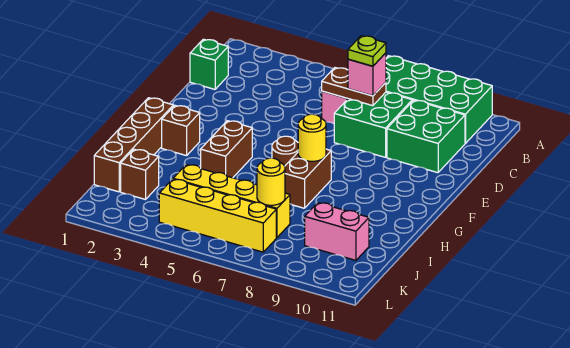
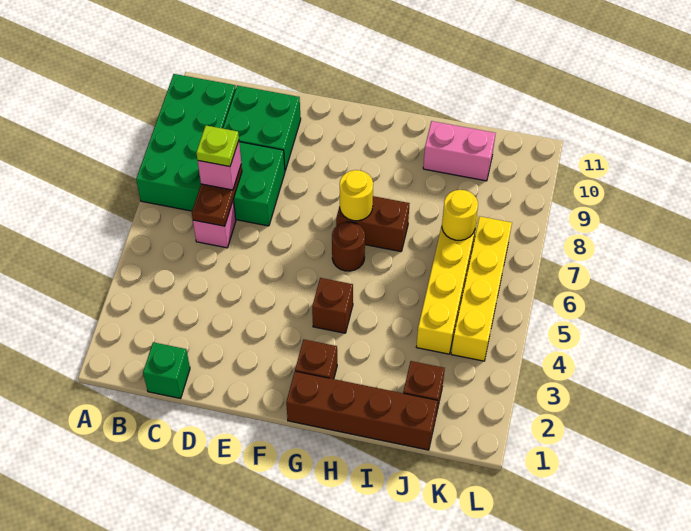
brown 1x2 brick [201,121,252,178] -> brown 1x1 brick [312,278,353,333]
pink 1x2 brick [305,203,369,260] -> pink 1x2 brick turned to [423,121,496,181]

